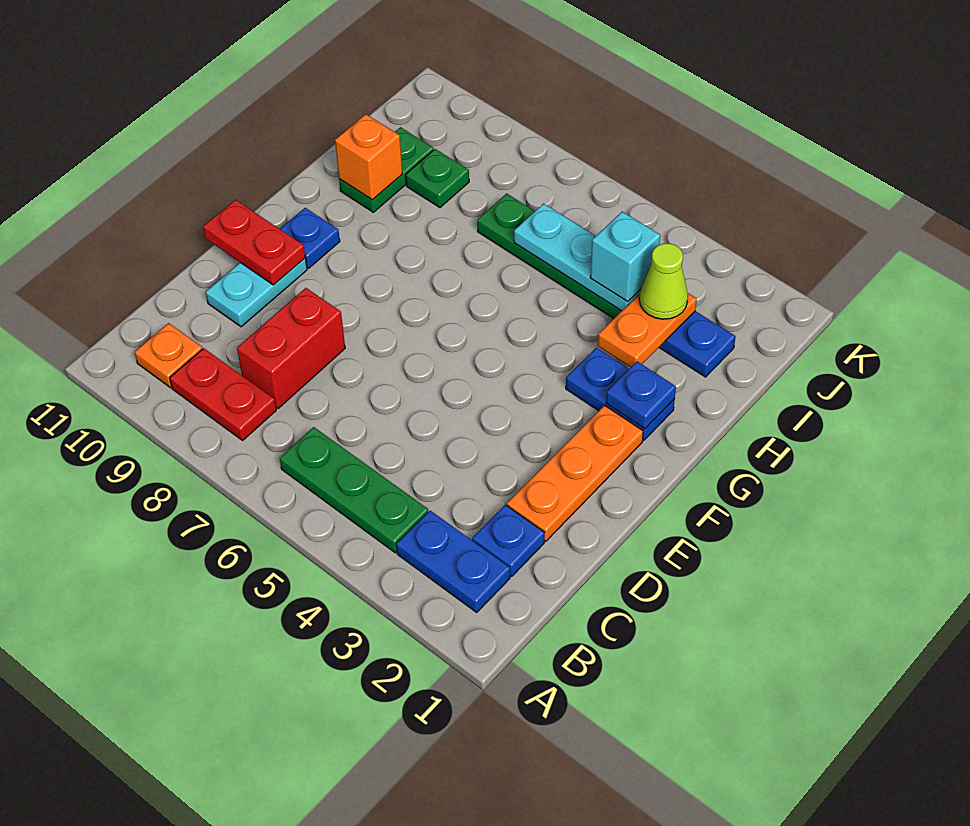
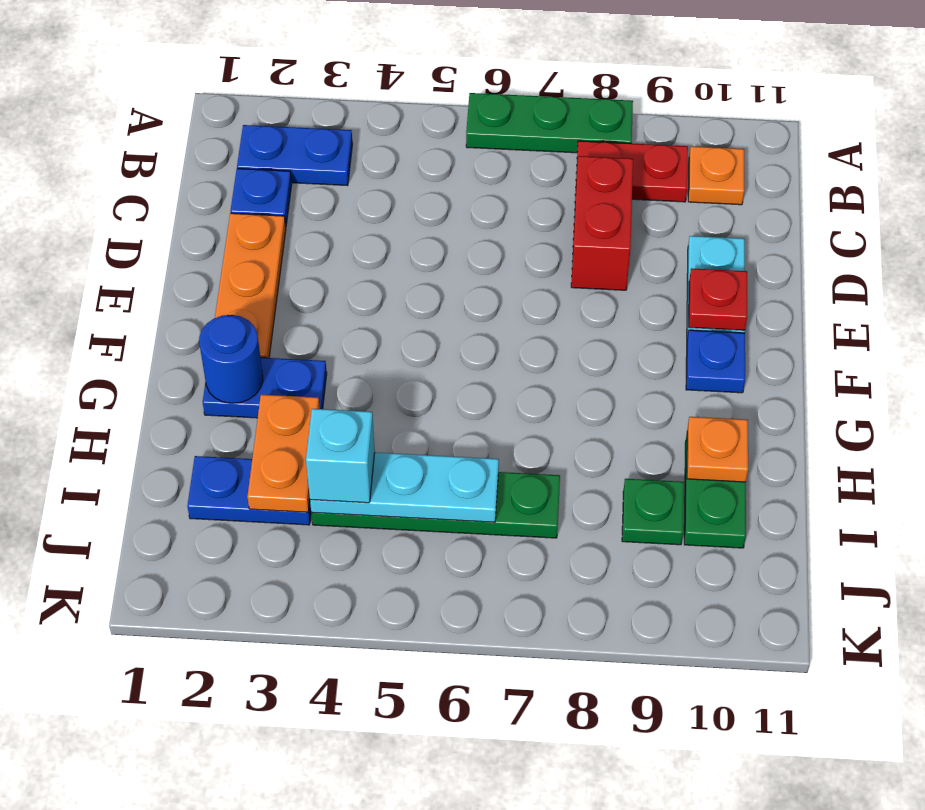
green 1x3 plate [280,427,428,553] -> green 1x3 plate moved to [466,93,633,153]
red 1x2 plate [203,200,305,285] -> red 1x1 plate [689,268,747,330]
blue 1x1 plate [606,361,676,429] -> blue 1x1 round brick [199,315,263,403]
orange 1x1 brick [335,114,402,200] -> orange 1x1 plate [687,417,748,482]
lime 1x1 cone [639,243,688,319] -> none

